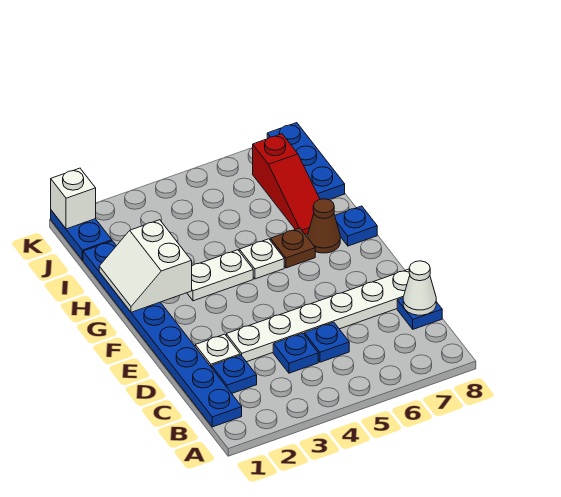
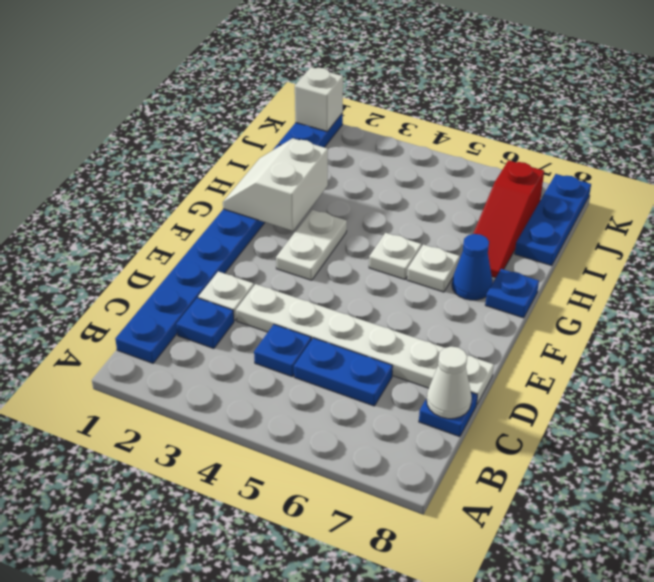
blue 1x1 plate [304,322,349,362] -> blue 1x2 plate [294,338,393,406]
white 1x2 plate [187,250,253,301] -> white 1x2 plate turned to [276,210,347,280]
brown 1x1 plate [270,228,315,268] -> white 1x1 plate [407,244,460,292]
brown 1x1 cone [307,199,340,253] -> blue 1x1 cone [452,234,493,300]

